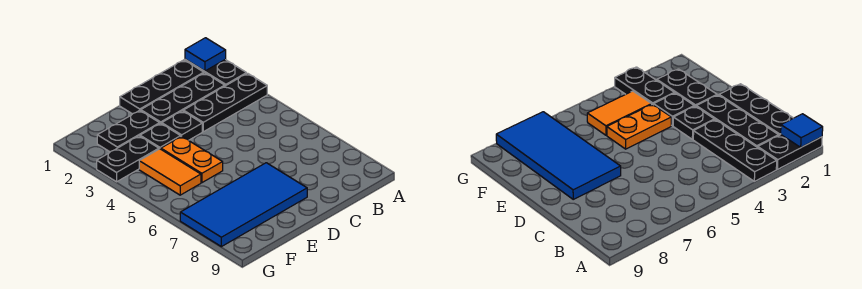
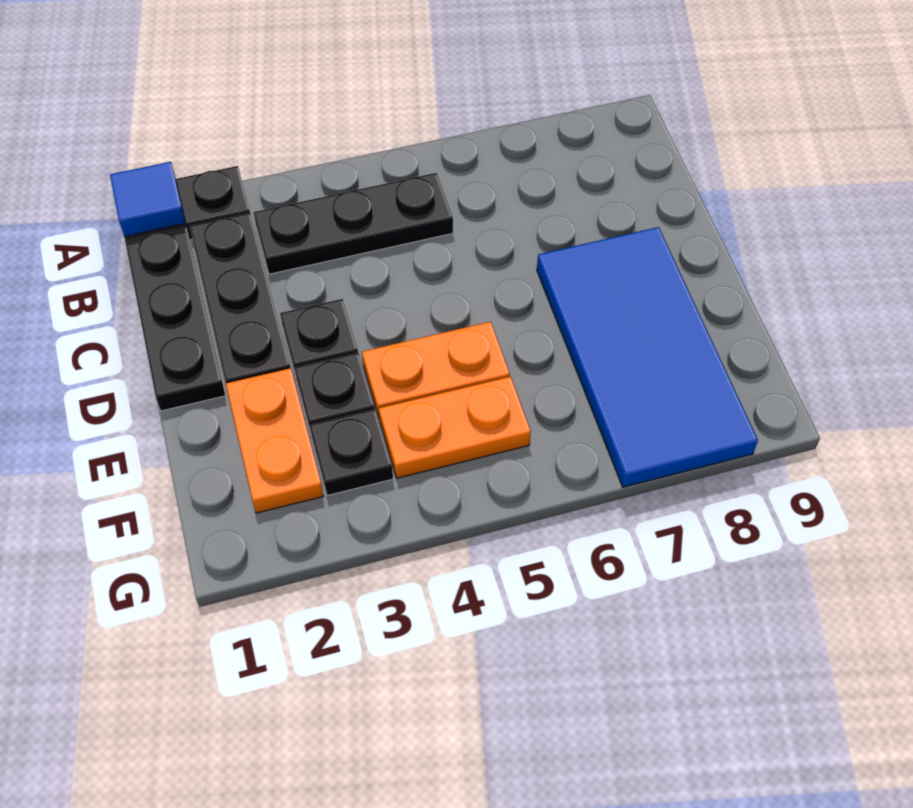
black 1x3 plate [183,73,267,132] -> black 1x3 plate turned to [253,173,453,274]
black 1x2 plate [97,110,160,152] -> orange 1x2 plate [226,368,323,513]
black 1x2 plate [97,136,159,182] -> black 1x1 plate [309,409,393,496]
orange 1x2 tile [139,149,201,195] -> orange 1x2 plate [379,377,531,478]

